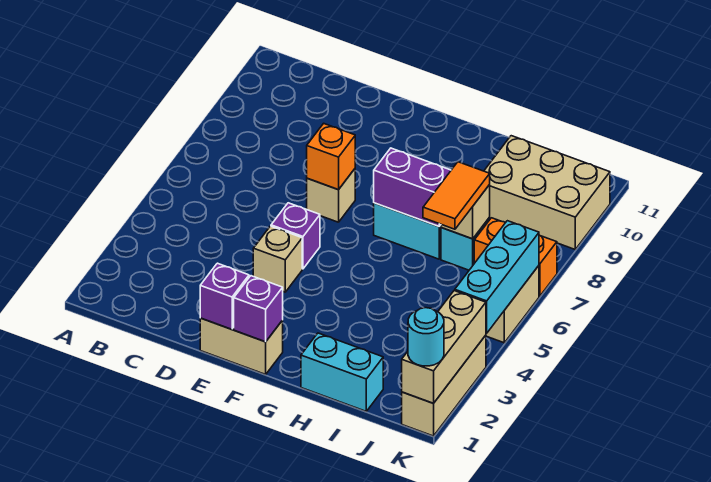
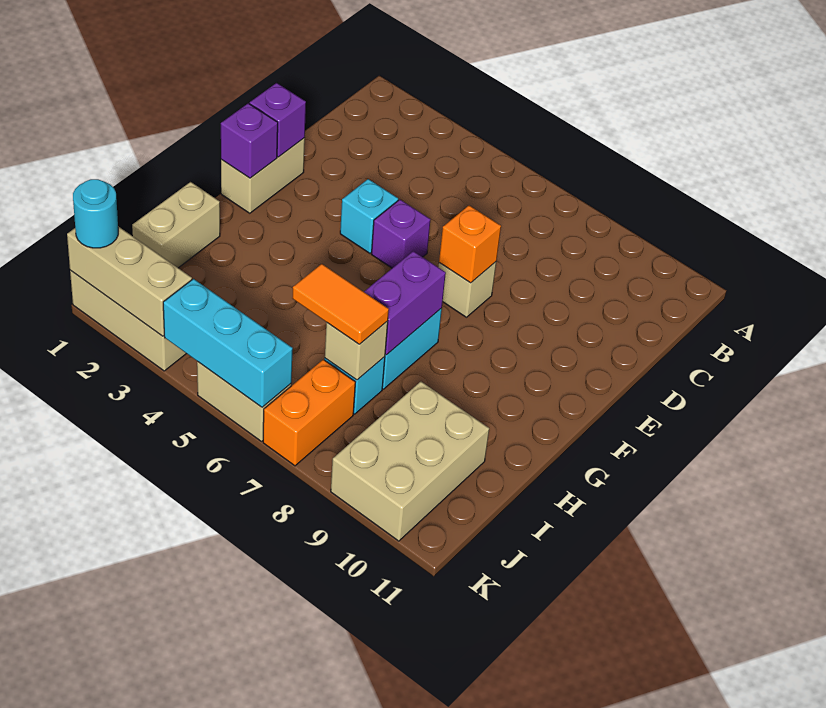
tan 1x1 brick [253,226,302,292] -> cyan 1x1 brick [340,179,398,253]
cyan 1x2 brick [301,333,383,411] -> tan 1x2 brick [132,182,220,268]

